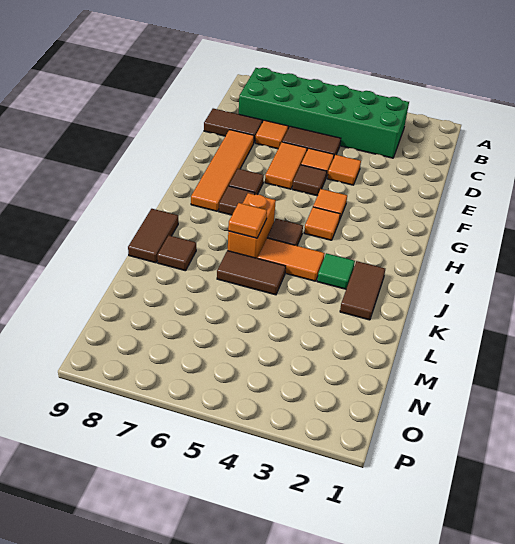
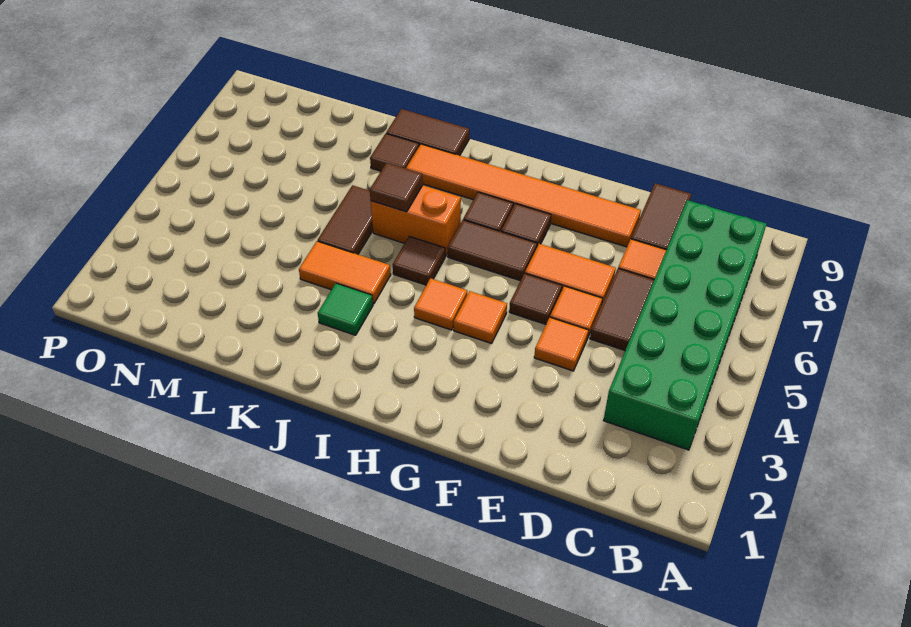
orange 1x4 tile [191,130,254,211] -> orange 1x6 tile [406,144,641,247]
brown 1x2 tile [340,261,385,320] -> brown 1x2 tile moved to [447,220,537,281]
orange 1x2 tile [257,238,325,281] -> orange 1x2 tile turned to [299,241,391,304]
orange 1x1 tile [228,203,267,238] -> brown 1x1 tile [370,163,423,212]

